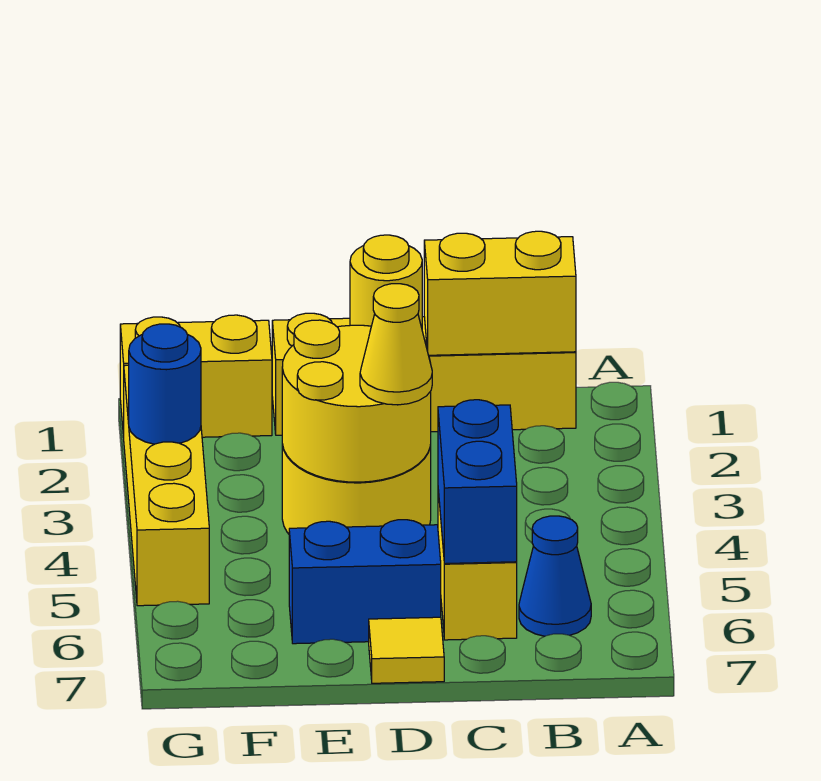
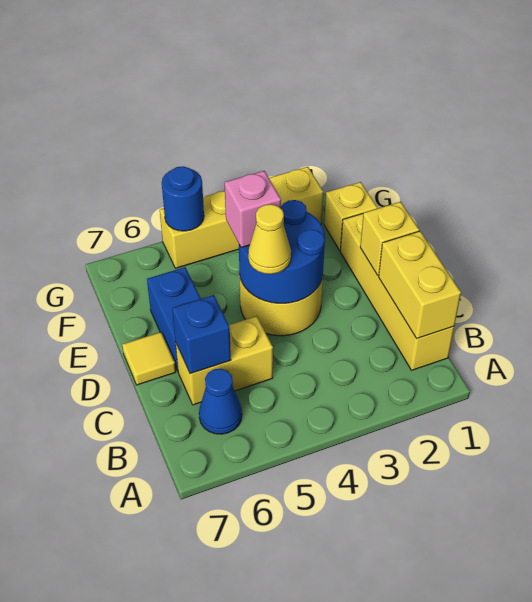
blue 1x2 brick [438,400,517,564] -> blue 1x1 brick [172,295,231,374]
yellow 1x1 round brick [350,235,422,328] -> yellow 1x1 brick [360,202,419,275]
yellow 2x2 round brick [282,320,431,482] -> blue 2x2 round brick [239,200,325,303]
none -> pink 1x1 brick [225,171,281,248]
yellow 1x2 brick [120,315,272,437] -> yellow 1x1 brick [324,182,377,251]
blue 1x1 round brick [129,324,201,444] -> blue 1x1 round brick moved to [162,166,204,231]

